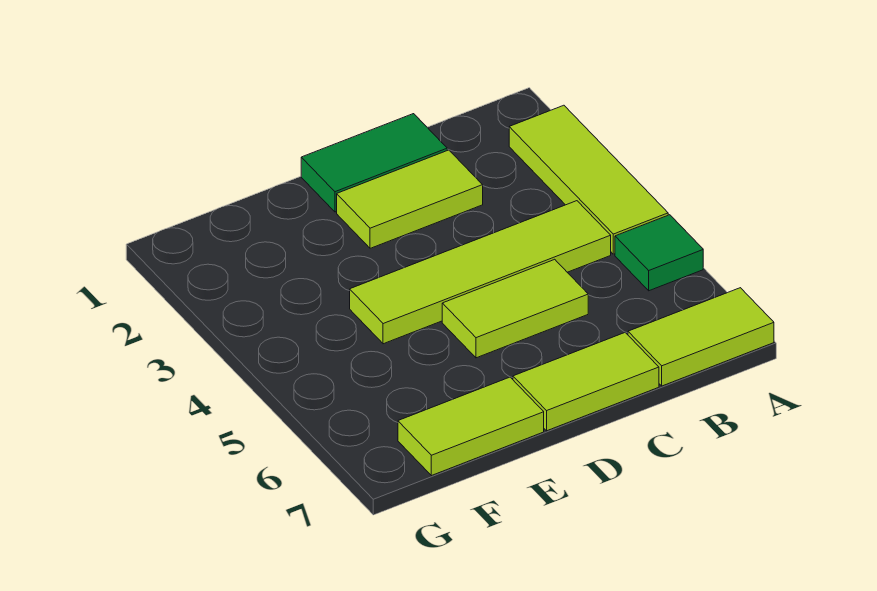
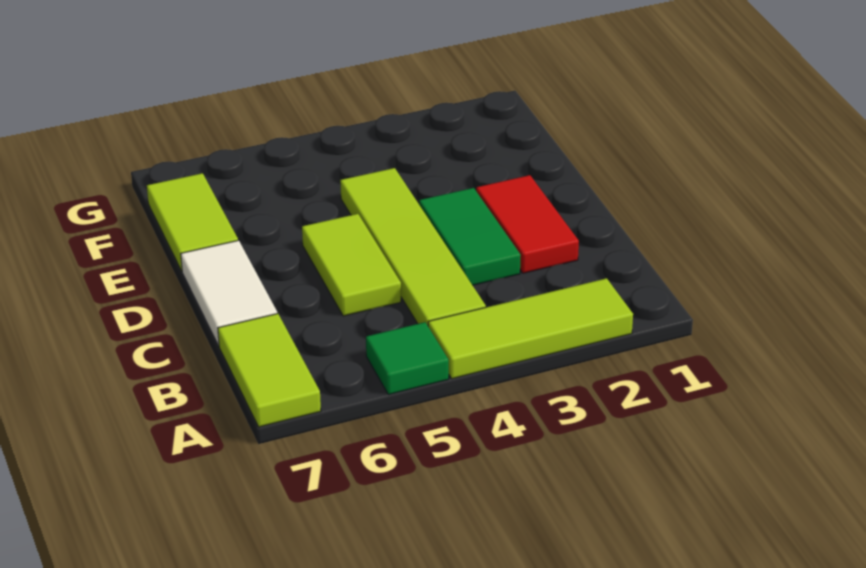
green 1x2 tile [301,114,447,212] -> green 1x2 tile moved to [419,188,521,285]
lime 1x2 tile [337,150,483,248] -> red 1x2 tile [476,175,579,273]
lime 1x2 tile [513,333,659,431] -> white 1x2 tile [181,240,277,346]

